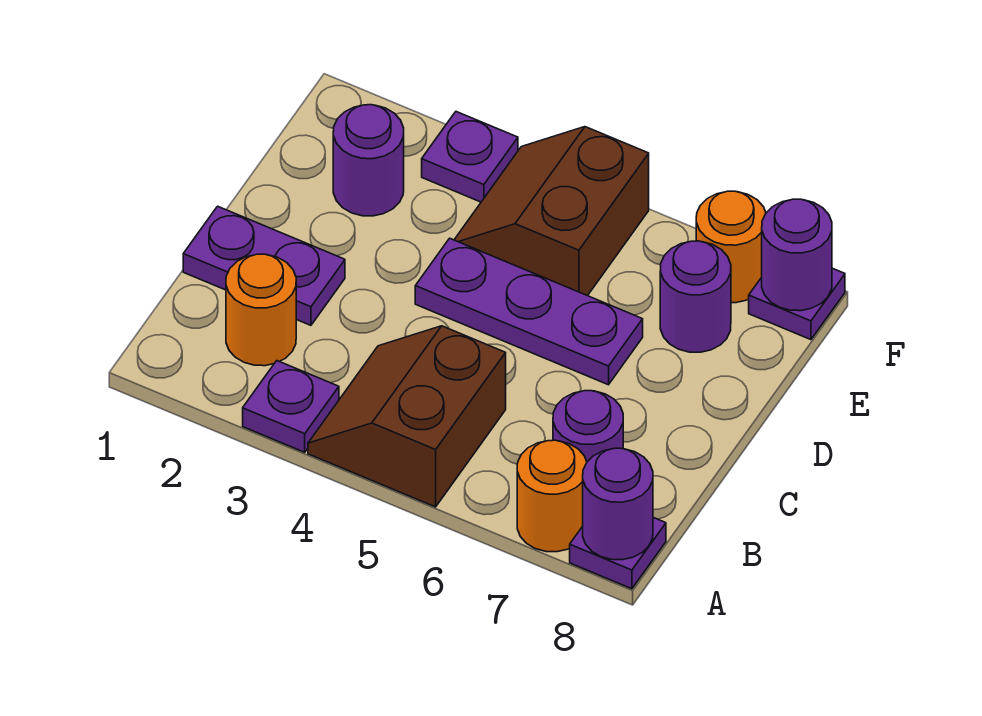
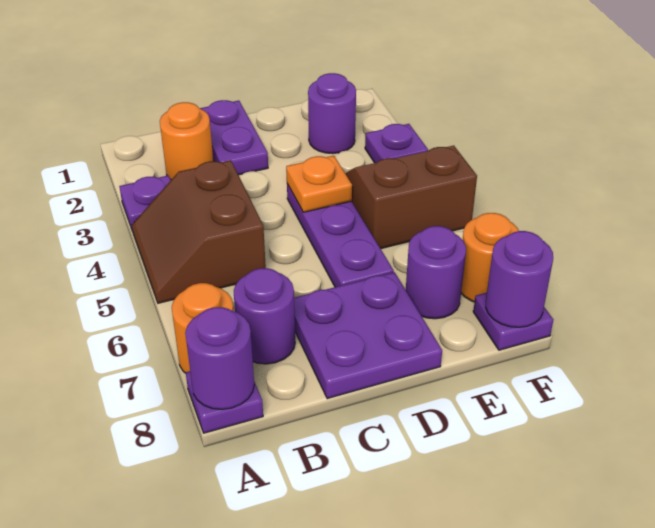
brown 2x2 slope [308,326,506,507] -> brown 2x2 slope turned to [132,160,266,303]
none -> purple 2x2 plate [294,272,442,399]
none -> orange 1x1 plate [286,156,352,212]

